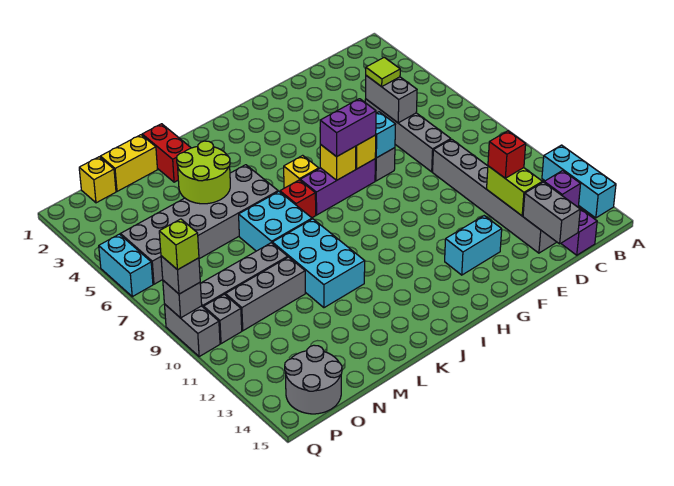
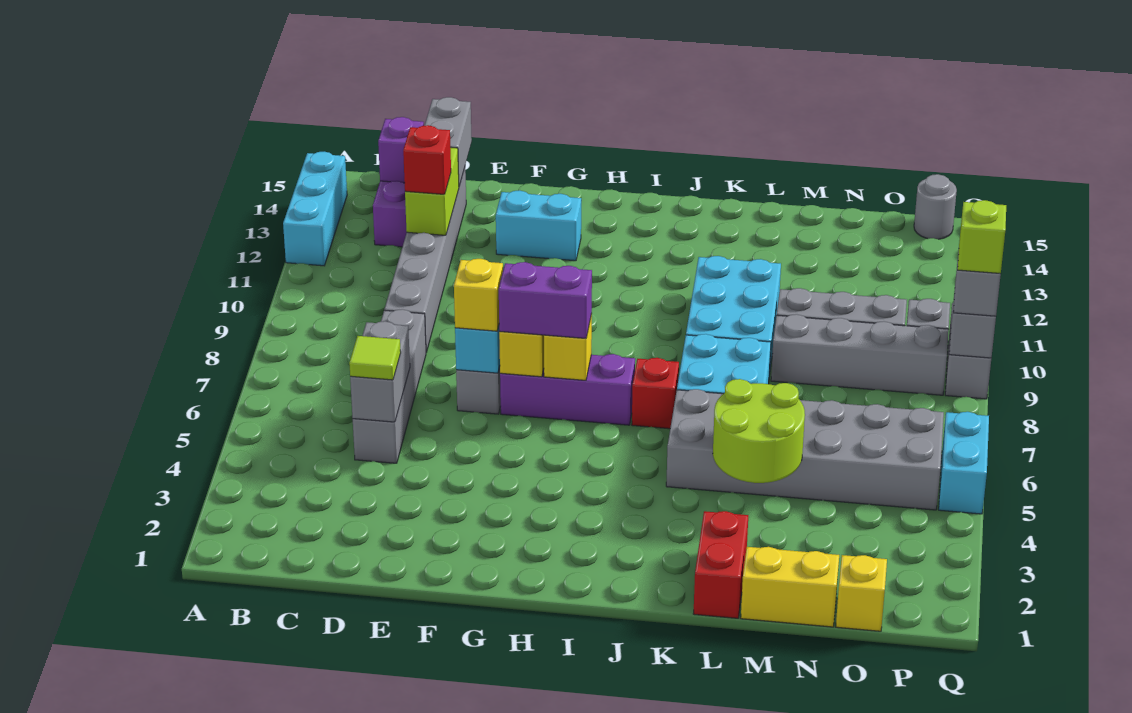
yellow 1x1 brick [284,155,319,188] -> yellow 1x1 brick moved to [454,259,503,331]
grey 2x2 round brick [285,345,342,414] -> grey 1x1 round brick [914,174,957,239]

